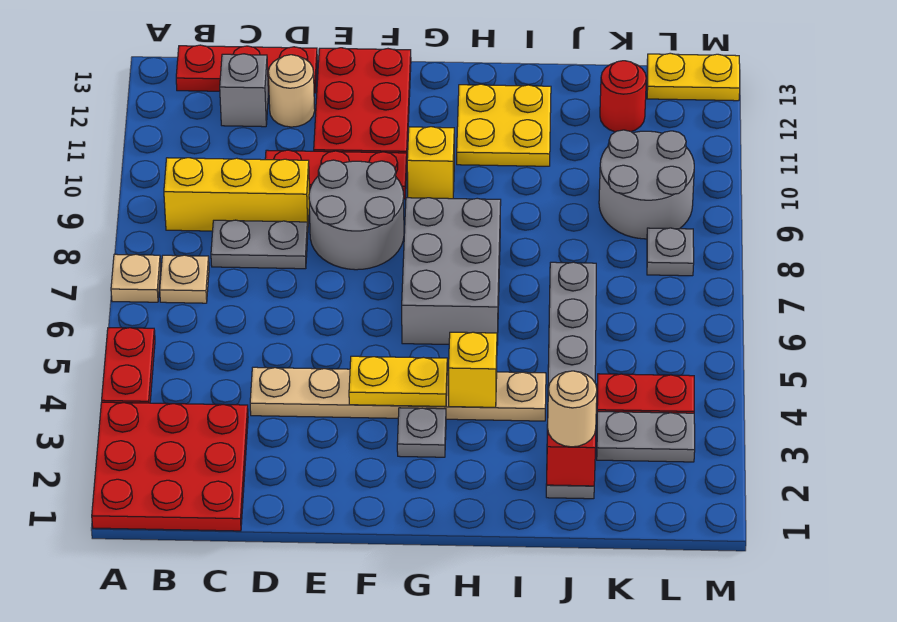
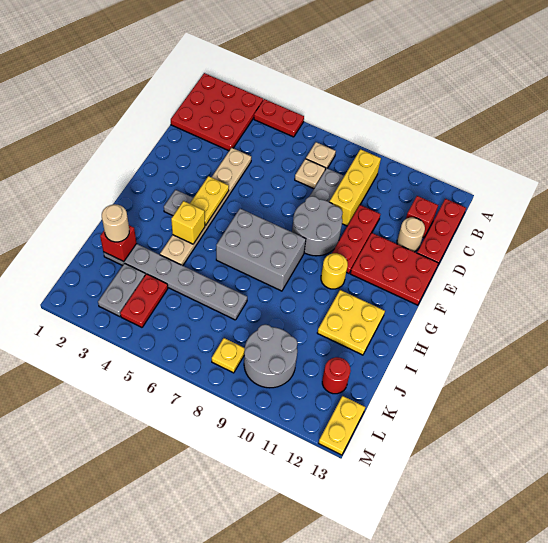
tan 1x1 plate [111,254,161,302] -> tan 1x1 plate moved to [295,159,325,189]
grey 1x1 brick [220,54,268,127] -> red 1x1 brick [406,196,438,238]
yellow 1x1 brick [407,127,454,199] -> yellow 1x1 round brick [321,253,348,289]
grey 1x1 plate [647,228,694,276] -> yellow 1x1 plate [212,338,245,373]

